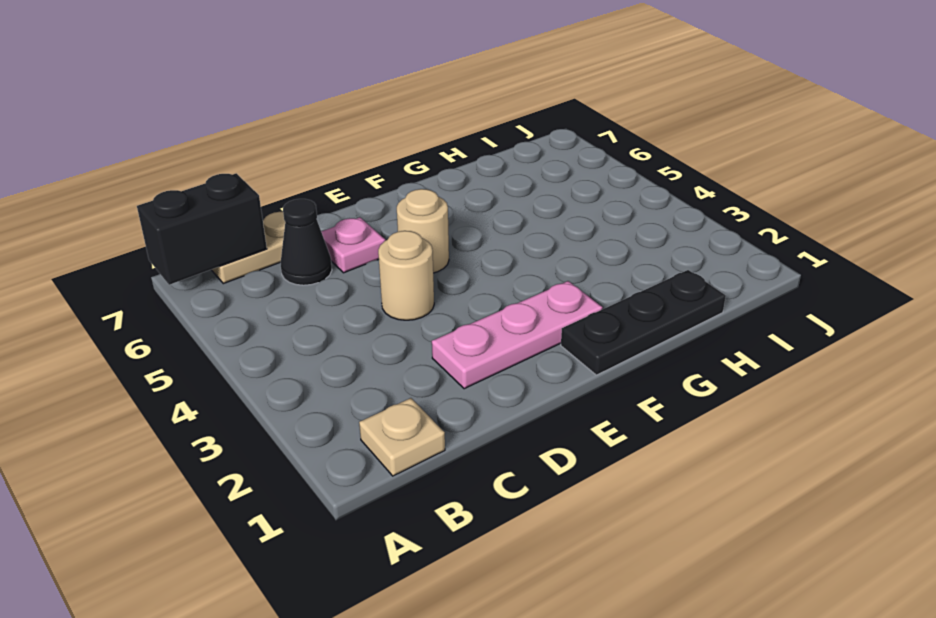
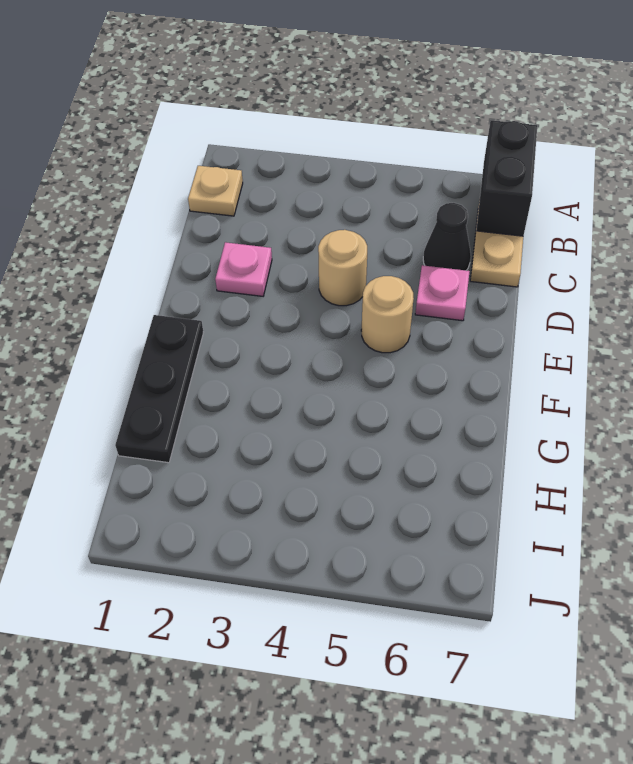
pink 1x3 plate [432,281,603,389] -> pink 1x1 plate [215,242,272,296]

